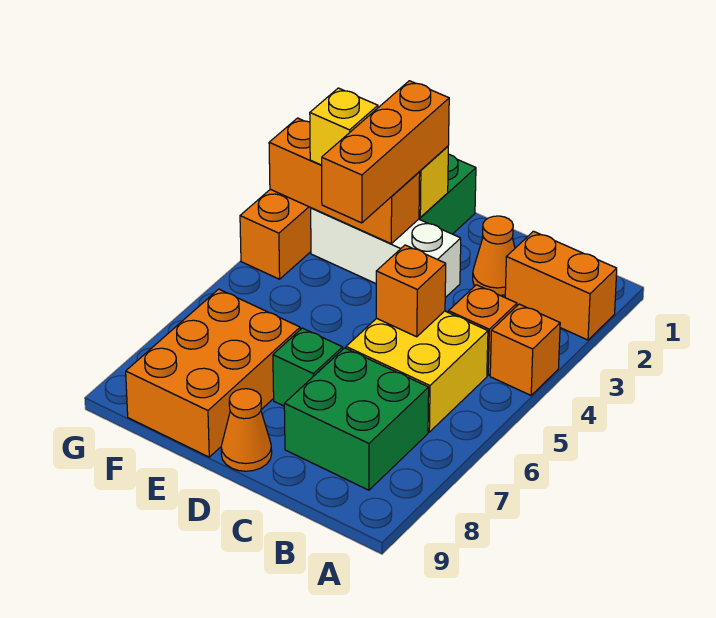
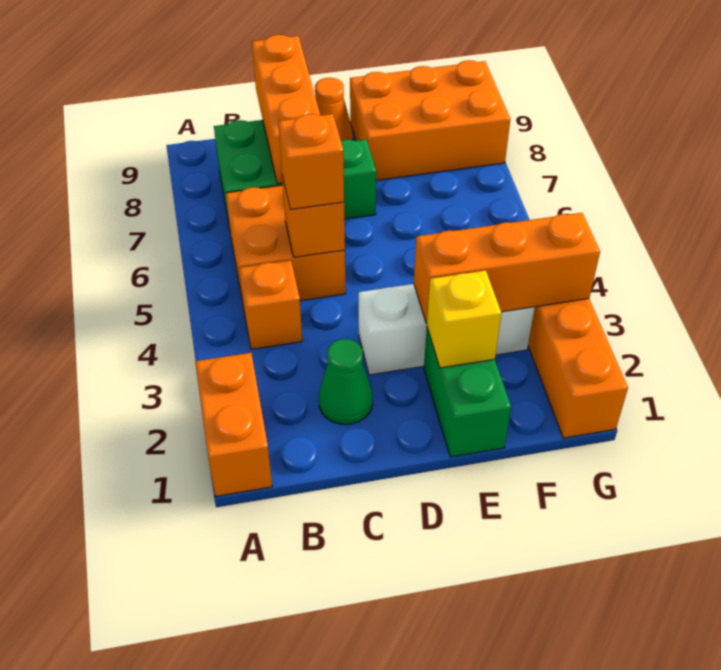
orange 1x2 brick [505,231,617,340] -> orange 1x2 brick turned to [195,353,272,496]
orange 1x1 brick [490,304,560,395] -> orange 1x1 brick moved to [278,114,344,209]
yellow 2x2 brick [346,311,488,432] -> orange 2x2 brick [226,185,346,301]
orange 1x1 cone [473,216,515,295] -> green 1x1 cone [319,339,373,424]
orange 1x3 brick [321,81,449,223] -> orange 1x3 brick moved to [252,35,320,184]
orange 2x3 brick [126,289,300,457] -> orange 2x3 brick turned to [350,60,510,180]
yellow 1x1 brick [310,88,378,165] -> none

